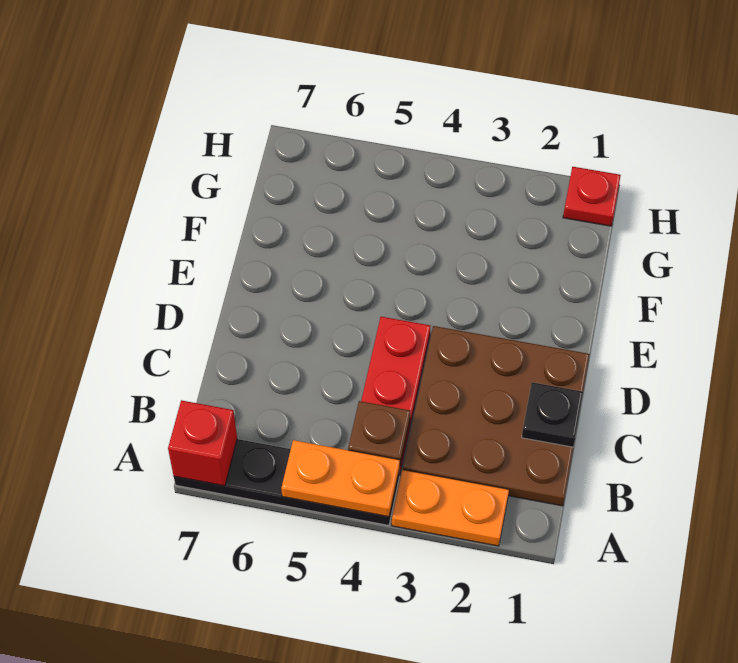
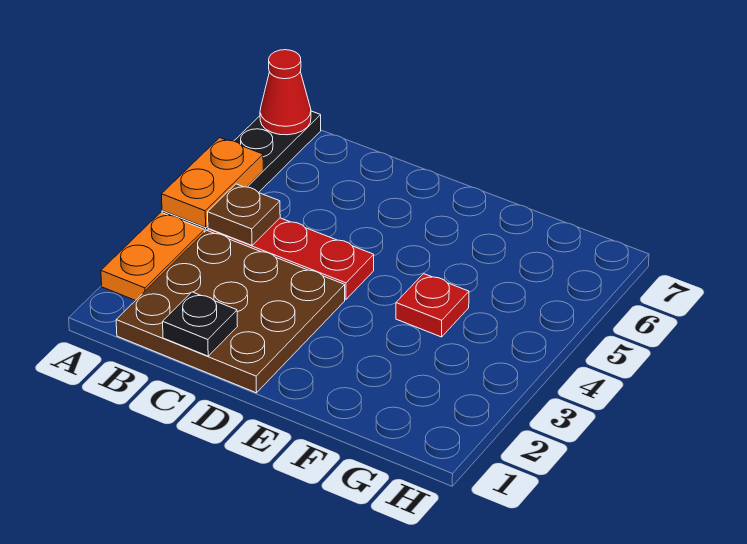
red 1x1 brick [168,400,237,486] -> red 1x1 cone [260,50,311,135]
red 1x1 plate [563,167,621,226] -> red 1x1 plate moved to [396,274,469,337]

